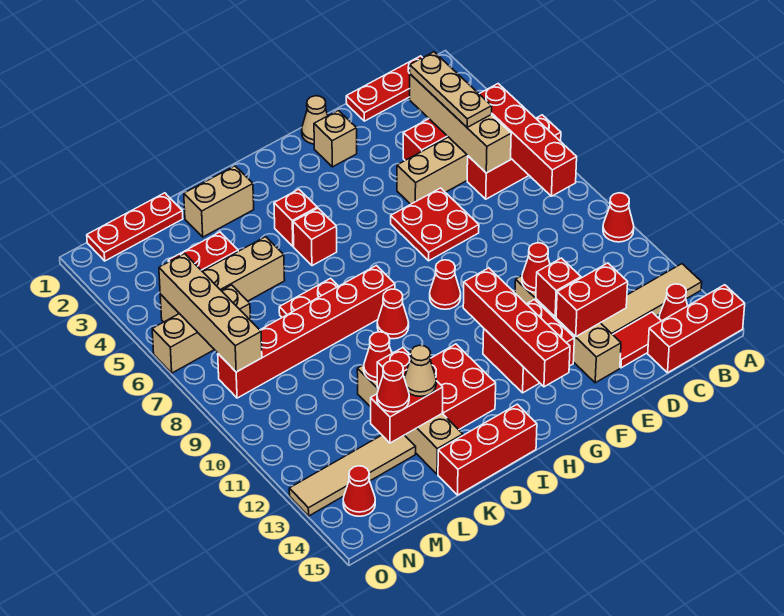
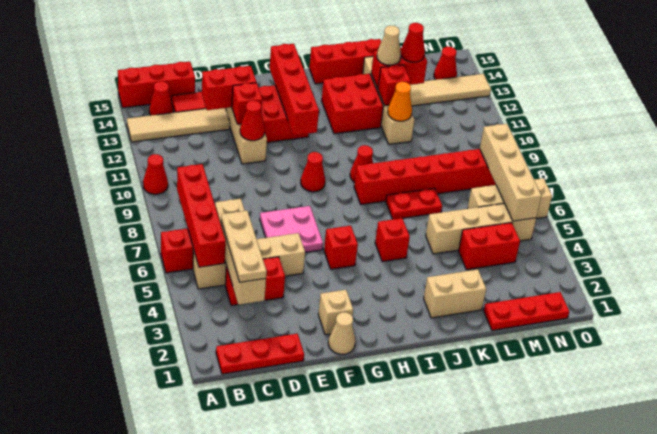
red 2x2 plate [391,188,479,261] -> pink 2x2 plate [260,206,323,252]
red 1x1 brick [274,189,317,246] -> red 1x1 brick moved to [324,226,358,269]
red 1x1 cone [364,332,392,382] -> orange 1x1 cone [388,82,412,121]

